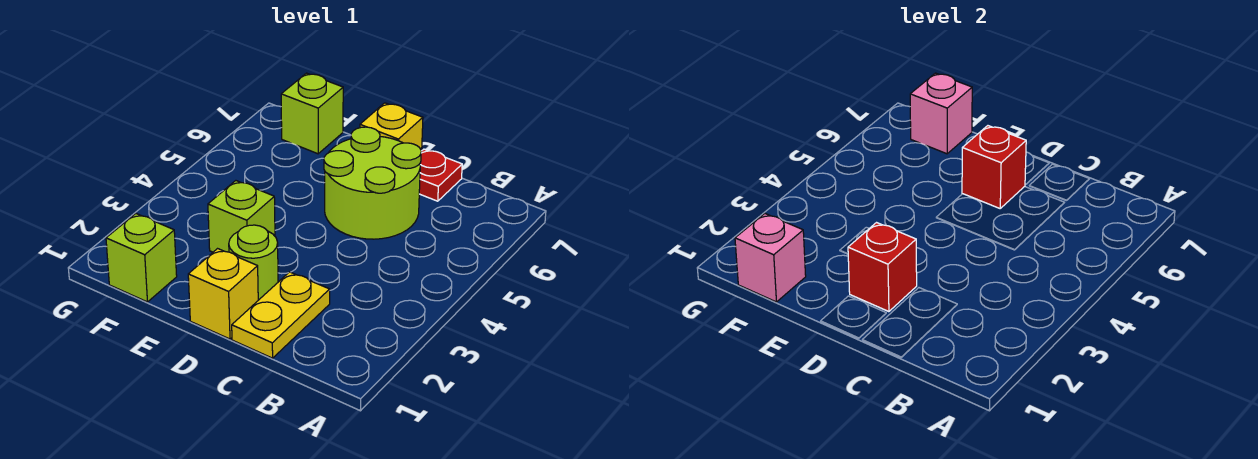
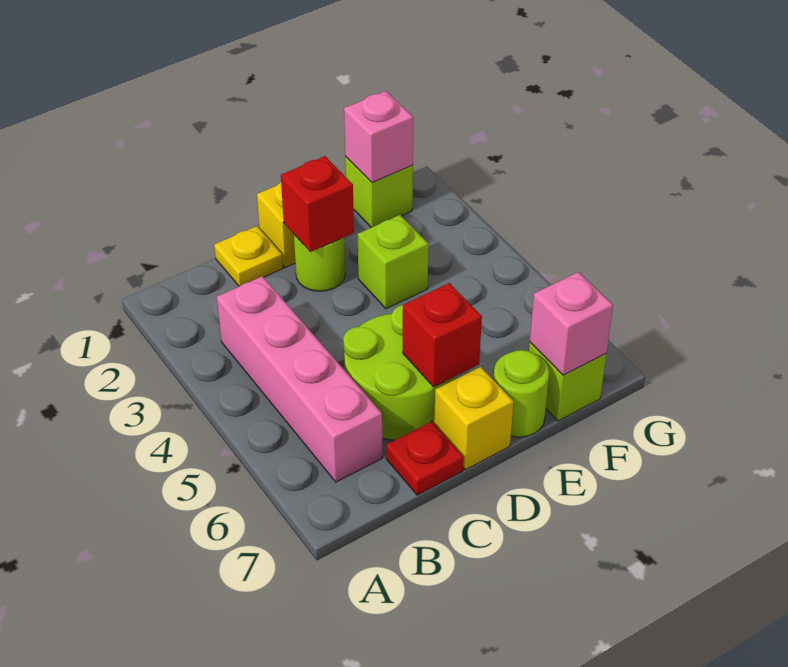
none -> pink 1x4 brick [217,276,382,482]
yellow 1x2 plate [232,272,330,358] -> yellow 1x1 plate [214,226,283,287]
none -> lime 1x1 round brick [493,350,549,437]

